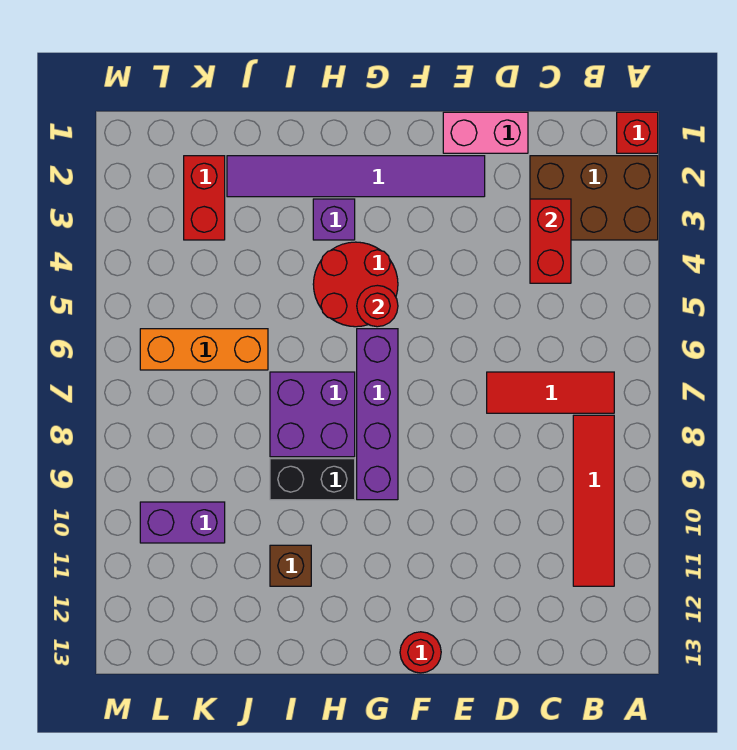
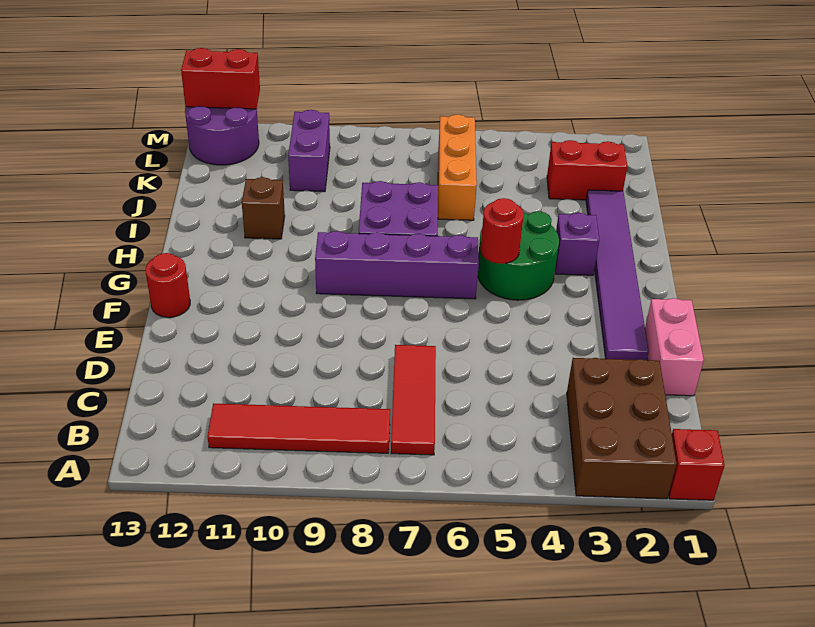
red 1x2 brick [530,199,571,283] -> red 1x2 brick moved to [181,48,260,109]
red 2x2 round brick [313,242,398,327] -> green 2x2 round brick [478,211,559,300]
black 1x2 brick [270,459,355,500] -> none
none -> purple 2x2 round brick [185,106,259,165]

